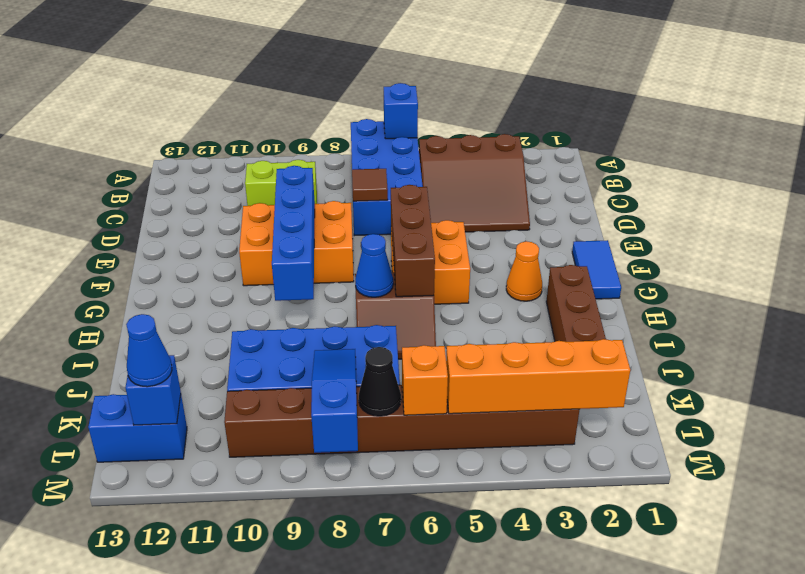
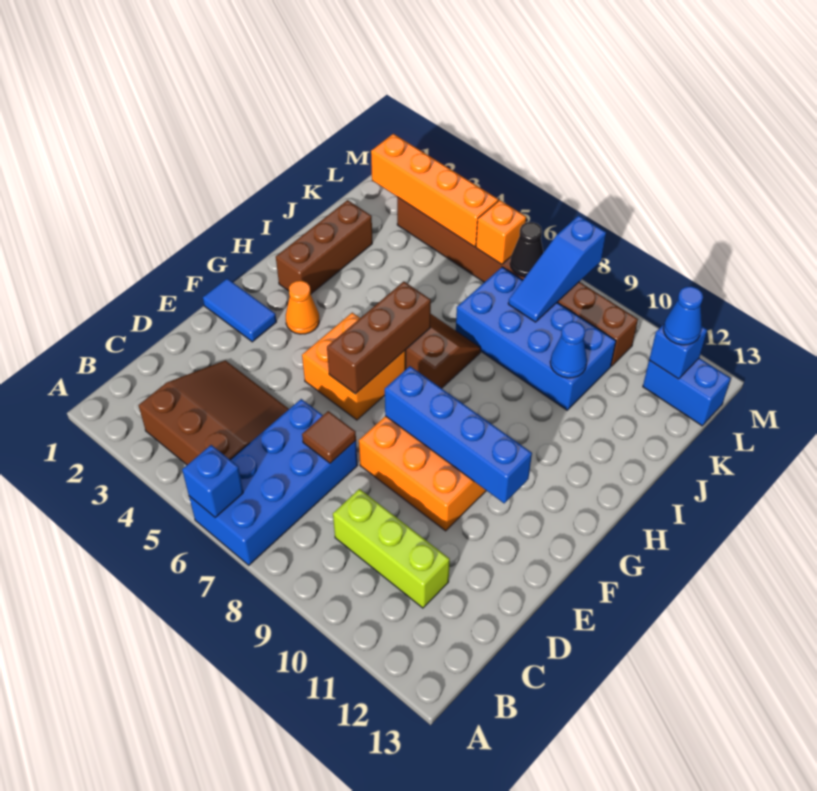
lime 1x2 brick [245,160,317,206] -> lime 1x3 brick [333,489,450,608]
blue 1x4 brick [272,166,315,301] -> blue 1x4 brick turned to [385,366,532,503]
blue 1x2 tile [572,240,621,299] -> blue 1x2 tile turned to [203,279,276,342]
blue 1x1 cone [355,234,393,297] -> blue 1x1 cone moved to [550,322,587,378]

